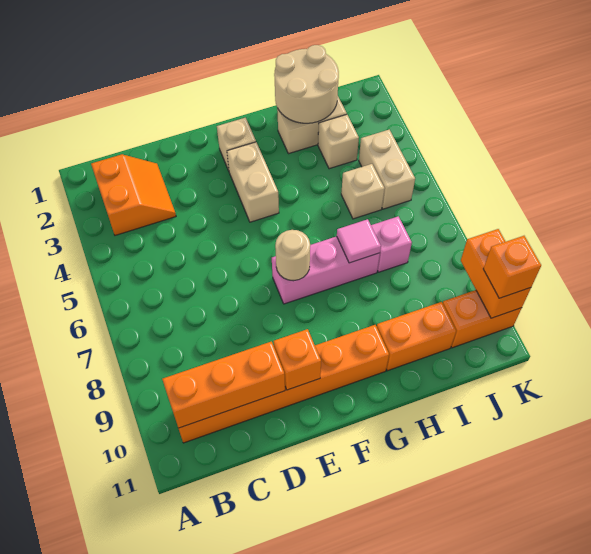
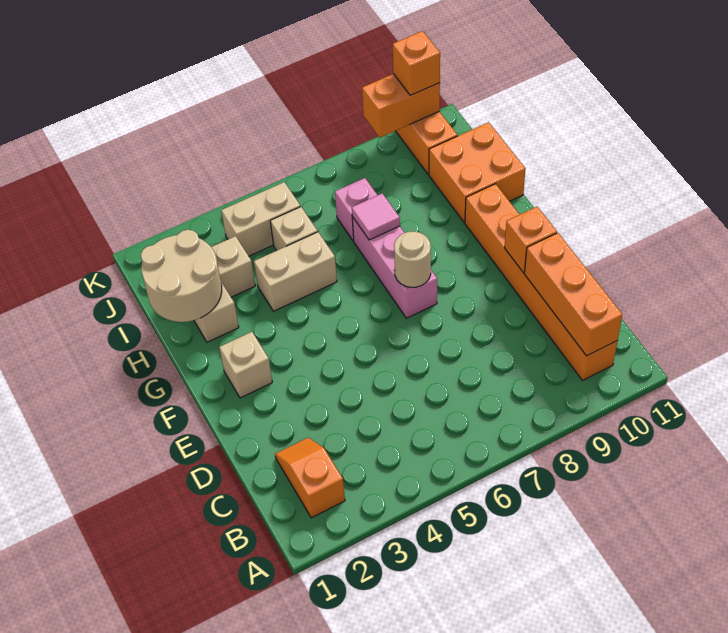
orange 2x2 slope [91,154,176,235] -> orange 1x2 slope [275,438,345,518]
tan 1x2 brick [227,142,279,222] -> tan 1x2 brick moved to [254,232,337,311]
orange 1x2 brick [377,302,456,371] -> orange 2x2 brick [429,122,526,222]

